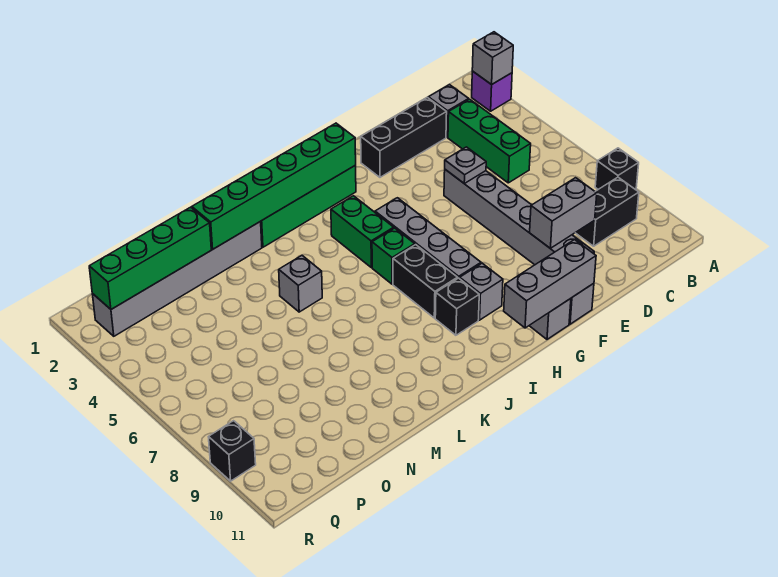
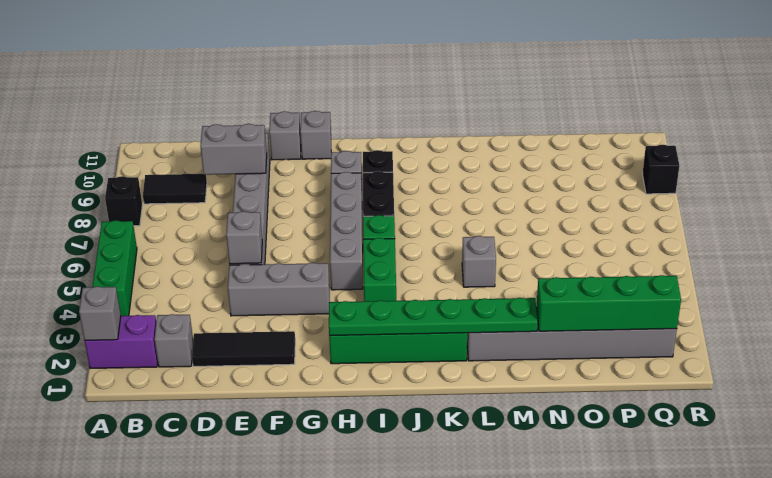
purple 1x1 brick [472,71,512,111] -> purple 1x2 brick [85,315,158,368]
black 1x2 brick [575,177,639,246] -> black 1x2 tile [143,174,207,204]
green 1x3 brick [448,99,531,183] -> green 1x3 brick moved to [92,220,137,316]
black 1x3 brick [361,97,447,177] -> black 1x3 tile [192,331,295,366]
grey 1x1 plate [445,147,486,184] -> grey 1x1 brick [226,211,262,264]
grey 1x3 brick [504,240,596,328] -> grey 1x3 brick moved to [228,263,330,316]
green 1x6 brick [192,123,356,249] -> green 1x6 plate [329,298,538,336]

